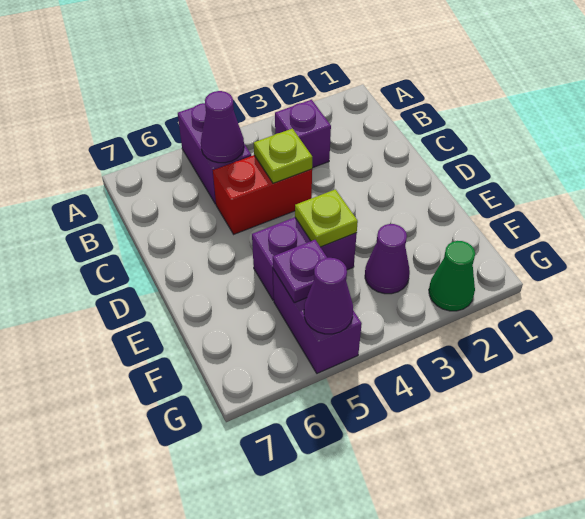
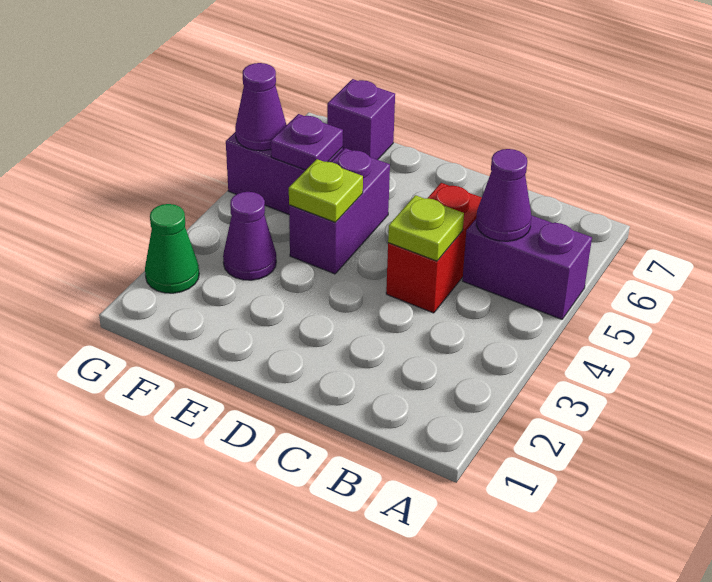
purple 1x1 brick [275,100,331,168] -> purple 1x1 brick moved to [327,79,395,160]

